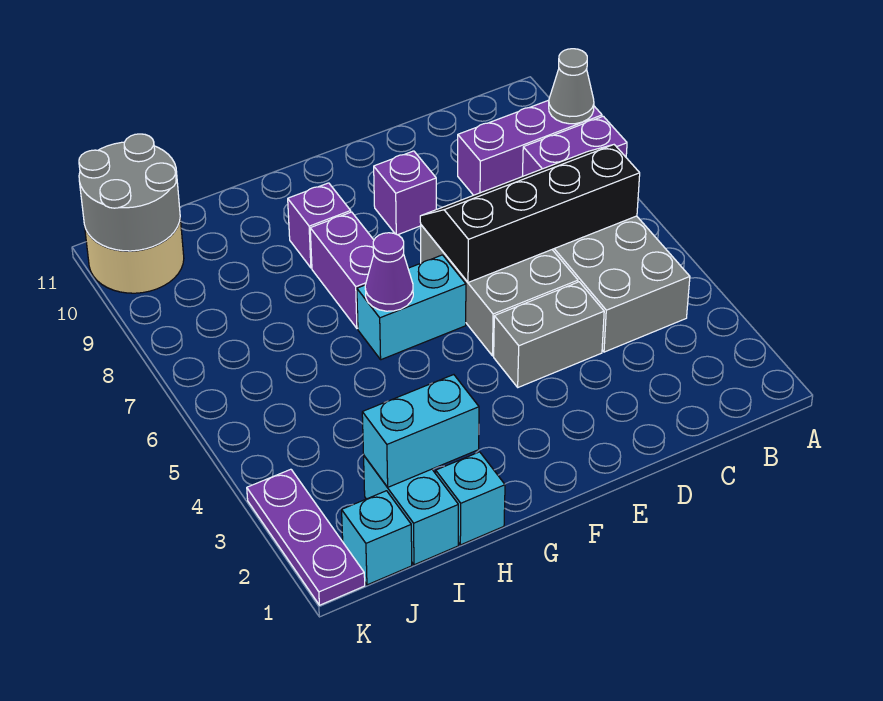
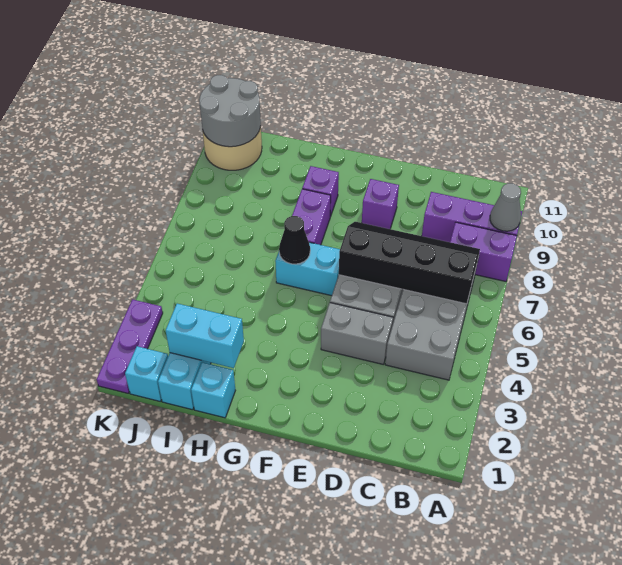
purple 1x1 cone [365,233,413,311] -> black 1x1 cone [279,216,310,264]

